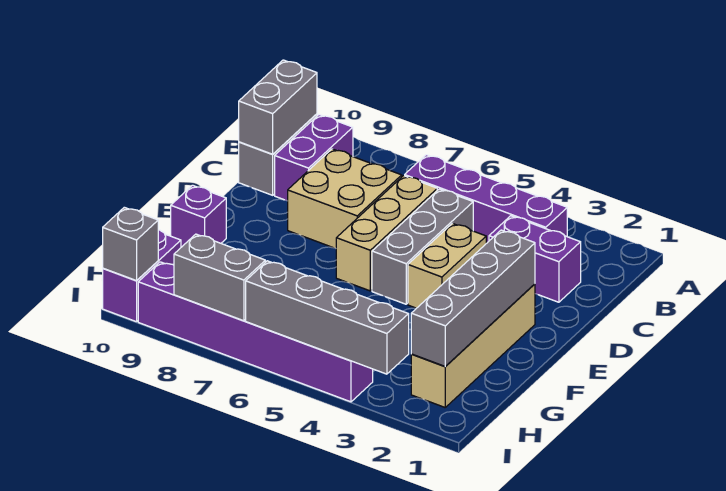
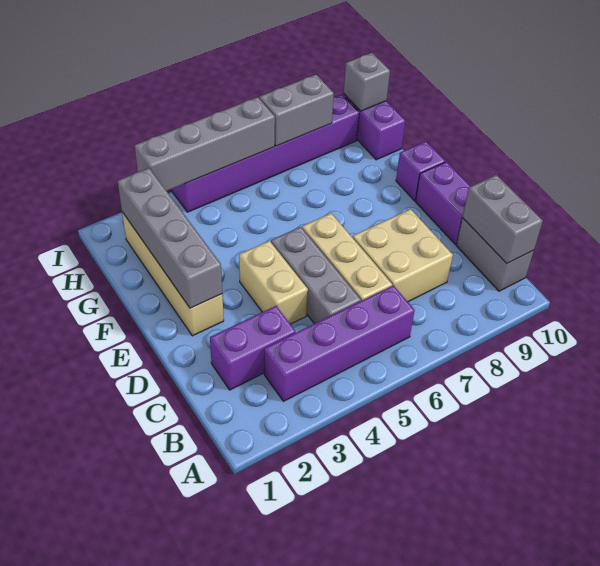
purple 1x2 brick [275,115,353,201] -> purple 1x2 brick moved to [415,162,471,244]

